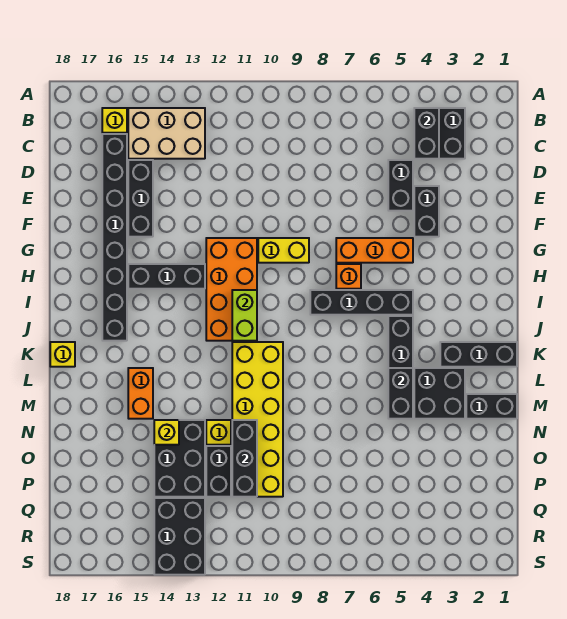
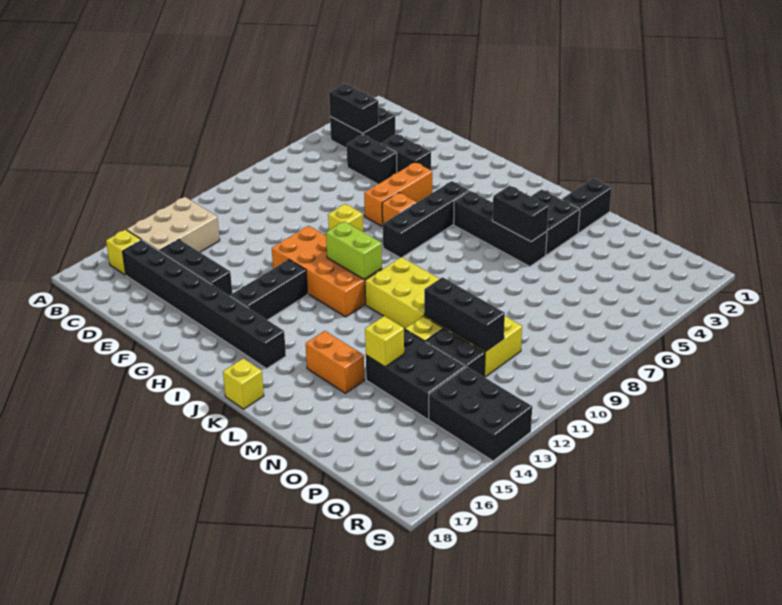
yellow 1x2 brick [258,238,309,263] -> yellow 1x1 brick [328,204,363,232]
black 1x3 brick [440,342,517,367] -> none

